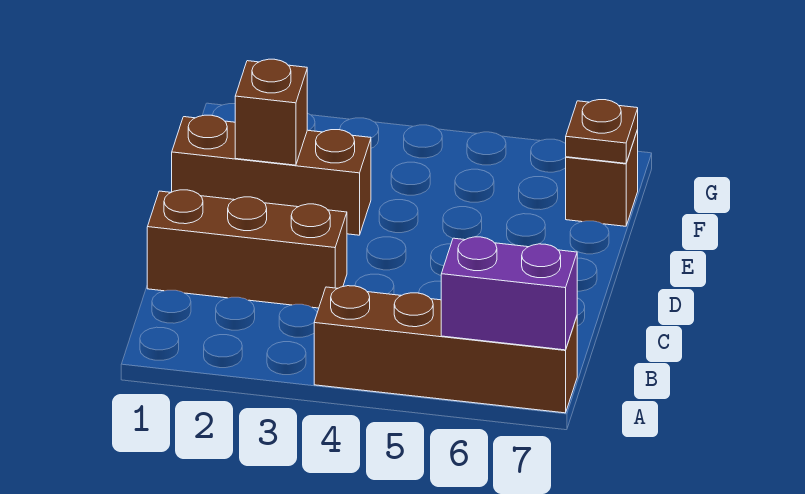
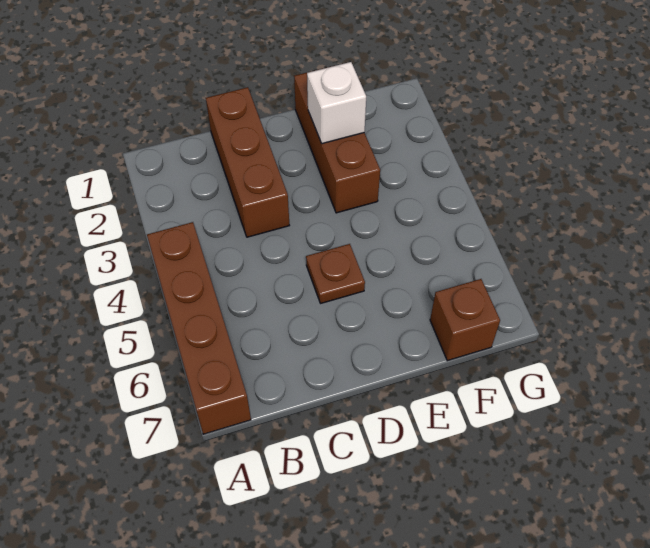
purple 1x2 brick [441,237,577,350] -> none
brown 1x1 brick [235,59,307,165] -> white 1x1 brick [307,62,366,144]
brown 1x1 plate [566,100,638,163] -> brown 1x1 plate moved to [306,244,365,303]

